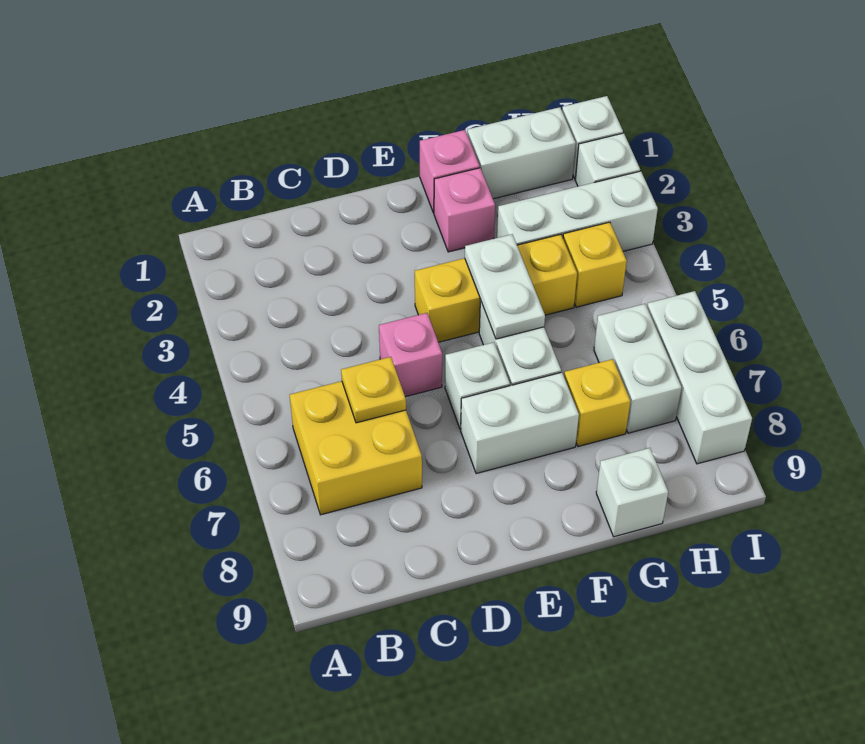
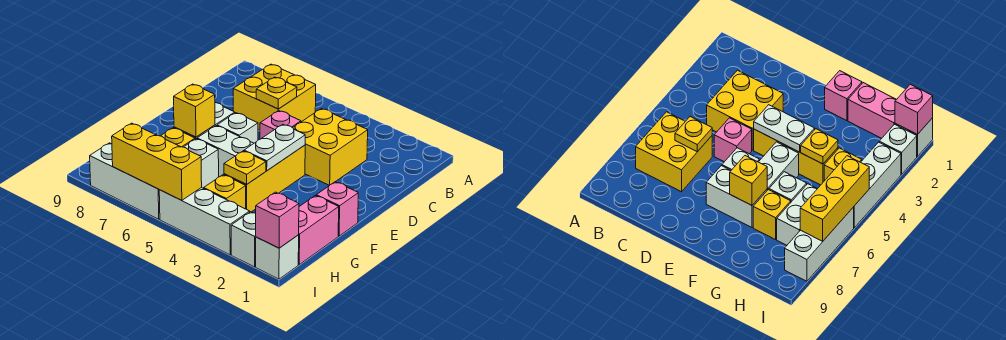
none -> yellow 2x2 brick [293,109,368,185]
pink 1x1 brick [434,168,495,252] -> pink 1x1 brick moved to [256,192,299,248]
white 1x2 plate [465,234,545,339] -> white 1x2 plate turned to [244,124,305,171]
none -> yellow 1x1 brick [174,84,215,137]
white 1x2 brick [467,107,576,199] -> pink 1x2 brick [298,196,339,264]
white 1x3 brick [497,171,658,251] -> white 1x3 brick turned to [159,188,250,255]
none -> yellow 1x1 plate [224,151,266,184]
white 1x1 brick [596,448,668,537] -> white 1x1 brick moved to [184,139,219,188]
none -> yellow 1x3 brick [112,123,202,200]

